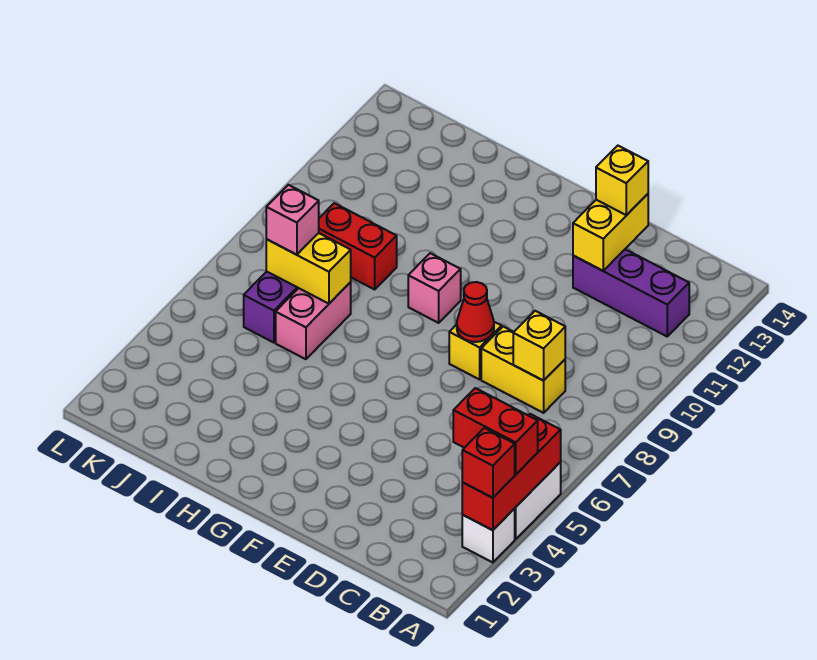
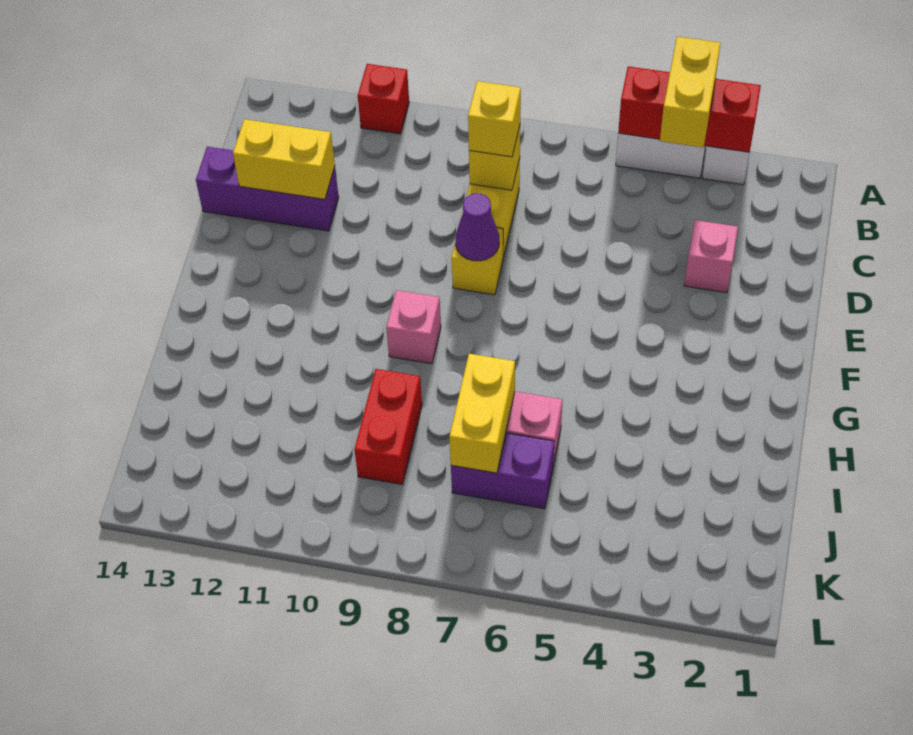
red 1x1 brick [462,428,515,498] -> red 1x1 brick moved to [358,64,409,134]
red 1x2 brick [453,388,538,474] -> yellow 1x2 brick [660,37,721,147]
purple 1x3 brick [573,249,689,336] -> purple 1x3 brick turned to [196,147,339,231]
yellow 1x1 brick [596,146,648,215] -> yellow 1x1 brick moved to [468,81,521,157]
red 1x1 cone [457,282,494,342] -> purple 1x1 cone [456,193,499,261]
pink 1x1 brick [266,185,319,255] -> pink 1x1 brick moved to [684,220,738,293]

